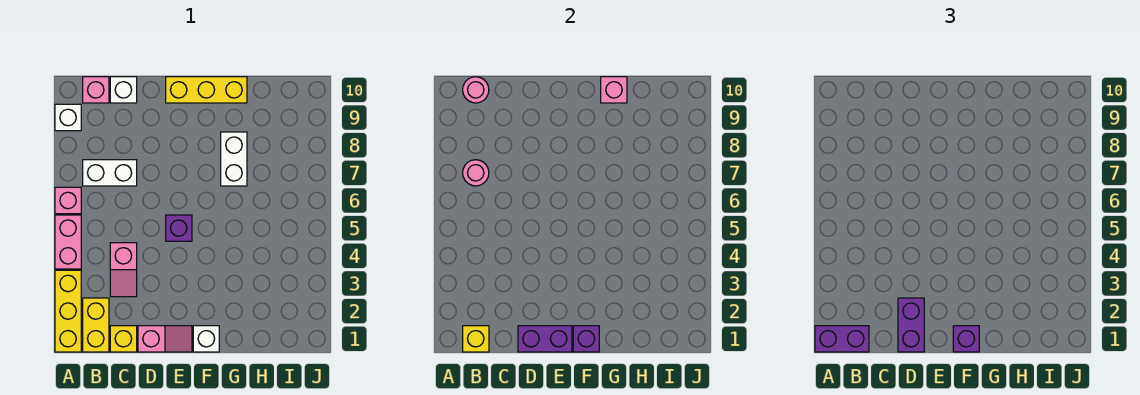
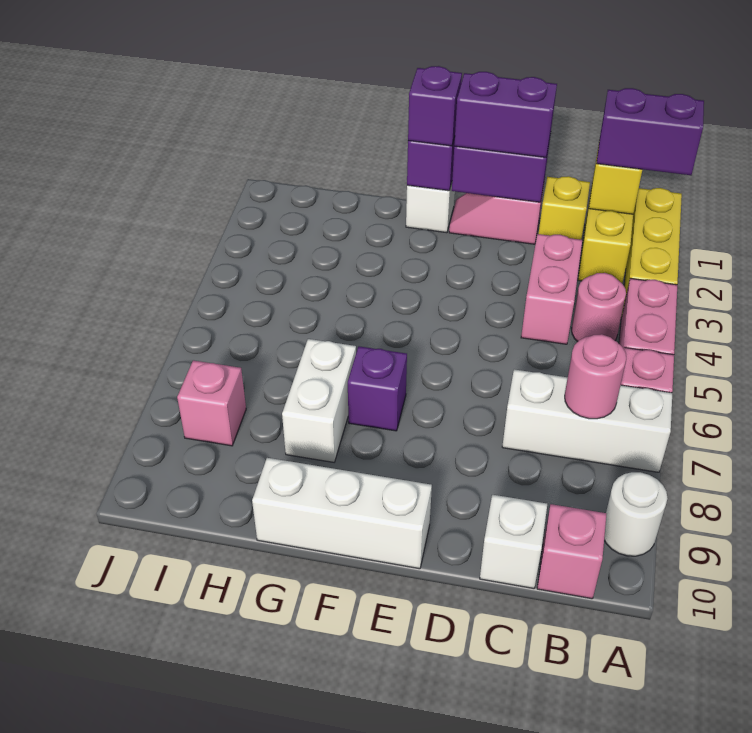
white 1x1 brick [55,104,81,131] -> white 1x1 round brick [604,472,668,556]
white 1x2 brick [83,160,137,186] -> white 1x3 brick [502,369,672,472]
pink 1x1 round brick [463,77,489,103] -> pink 1x1 round brick moved to [572,273,626,341]
pink 1x2 slope [110,243,137,297] -> pink 1x2 brick [521,234,582,344]
purple 1x2 brick [898,298,924,352] -> purple 1x2 brick turned to [454,72,557,157]
purple 1x1 brick [166,215,192,241] -> purple 1x1 brick moved to [348,346,407,431]
yellow 1x3 brick [166,77,247,103] -> white 1x3 brick [252,458,432,569]
pink 1x1 brick [601,77,627,103] -> pink 1x1 brick moved to [177,360,246,446]

